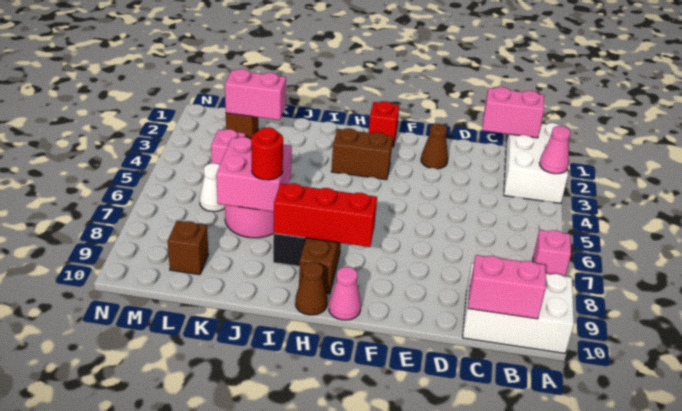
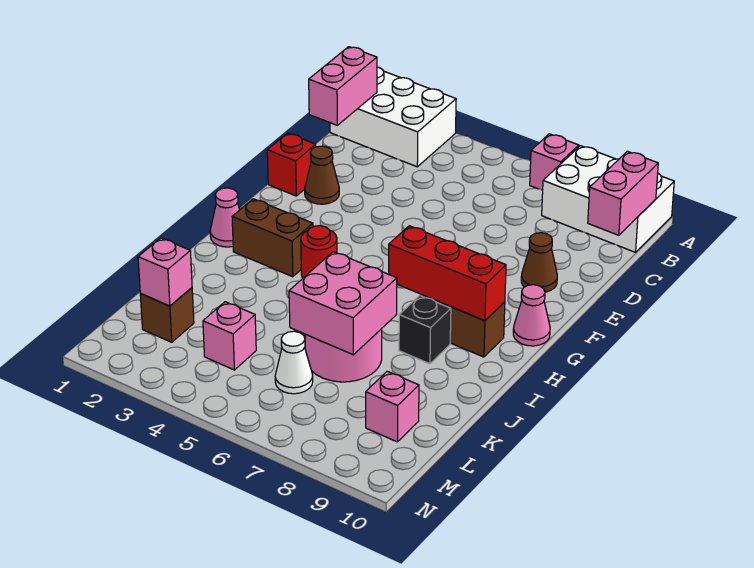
pink 1x1 cone [539,126,571,174] -> pink 1x1 cone moved to [210,188,240,247]
white 2x3 brick [463,263,574,353] -> white 2x3 brick turned to [542,146,674,252]
red 1x1 brick [368,101,399,147] -> red 1x1 brick moved to [267,133,316,196]
brown 1x2 brick [331,128,393,180] -> brown 1x2 brick turned to [232,199,313,277]
red 1x3 brick [274,183,377,247] -> red 1x3 brick turned to [389,226,506,321]
brown 1x1 cone [295,262,327,315] -> brown 1x1 cone moved to [521,233,557,292]
red 1x1 round brick [251,127,283,180] -> red 1x1 round brick moved to [301,226,337,278]
pink 1x2 brick [225,69,286,120] -> pink 1x1 brick [138,238,192,306]
brown 1x1 brick [168,221,208,275] -> pink 1x1 brick [366,371,419,442]

